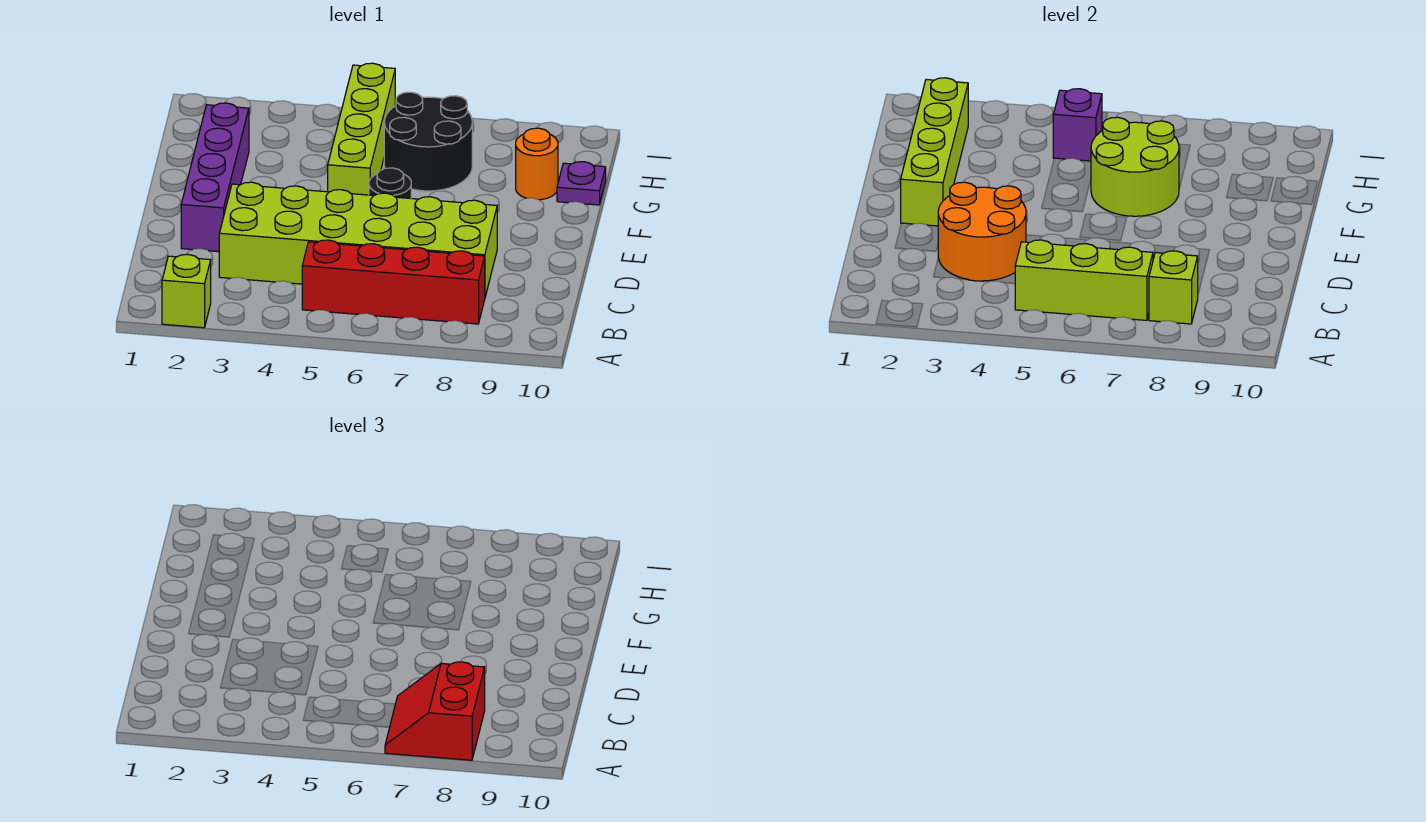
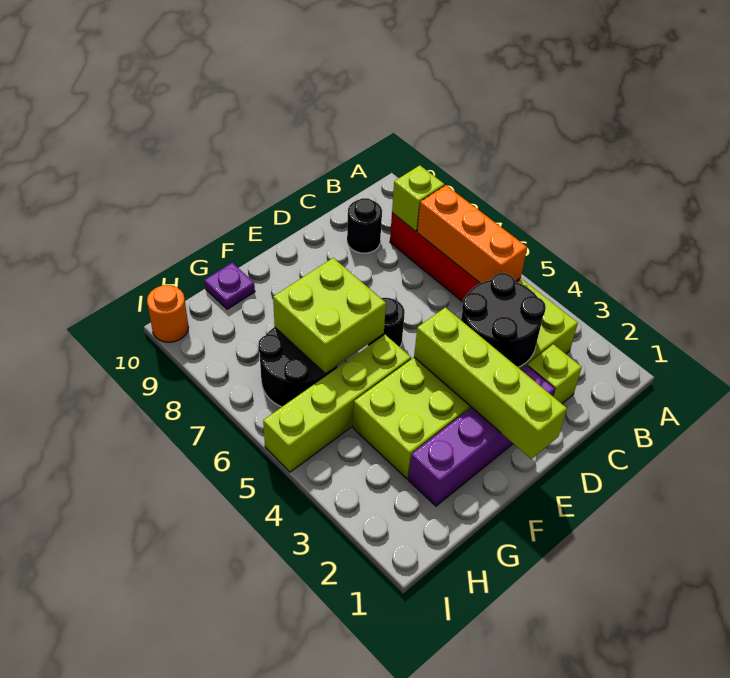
lime 1x1 brick [162,255,211,328] -> lime 1x1 brick moved to [527,344,582,404]
red 2x2 slope [385,662,485,760] -> none
lime 1x3 brick [1015,240,1153,320] -> orange 1x3 brick [417,185,527,283]
lime 2x6 brick [219,182,497,297] -> lime 2x6 brick turned to [353,279,578,479]
orange 2x2 round brick [938,182,1026,281] -> black 2x2 round brick [461,273,546,367]
none -> black 1x1 round brick [347,198,382,253]
lime 1x4 brick [901,78,968,226] -> lime 1x4 brick turned to [414,307,567,459]
lime 2x2 round brick [1091,117,1179,216] -> lime 2x2 brick [273,258,386,374]
orange 1x1 round brick [516,128,558,200] -> orange 1x1 round brick moved to [147,285,189,342]
purple 1x1 brick [1053,89,1102,161] -> none

